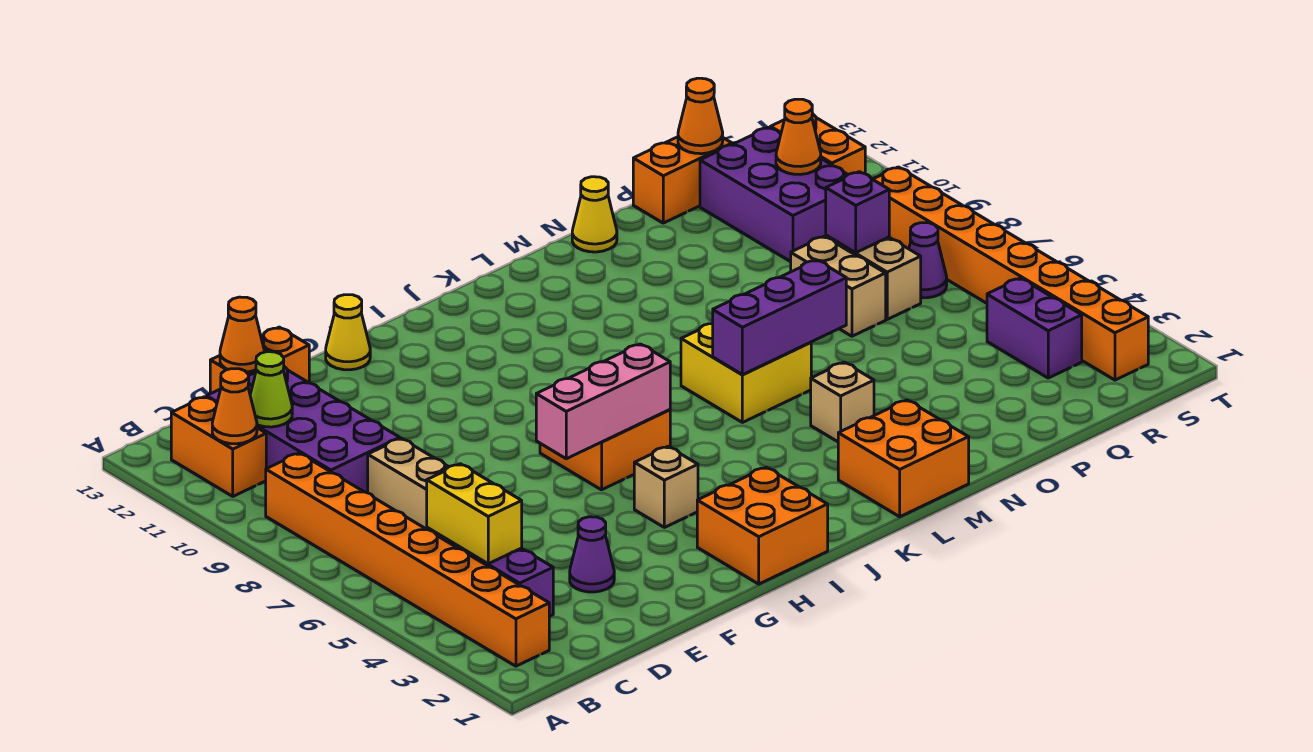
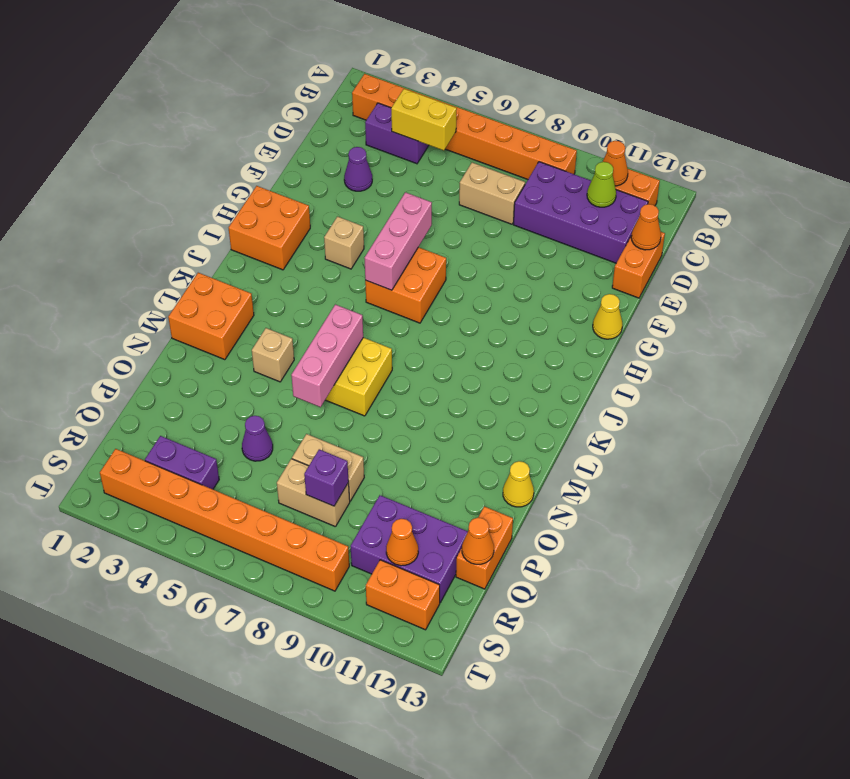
purple 1x3 brick [712,260,846,375] -> pink 1x3 brick [291,304,363,407]
purple 1x1 cone [909,223,947,298] -> purple 1x1 cone moved to [242,416,273,461]

